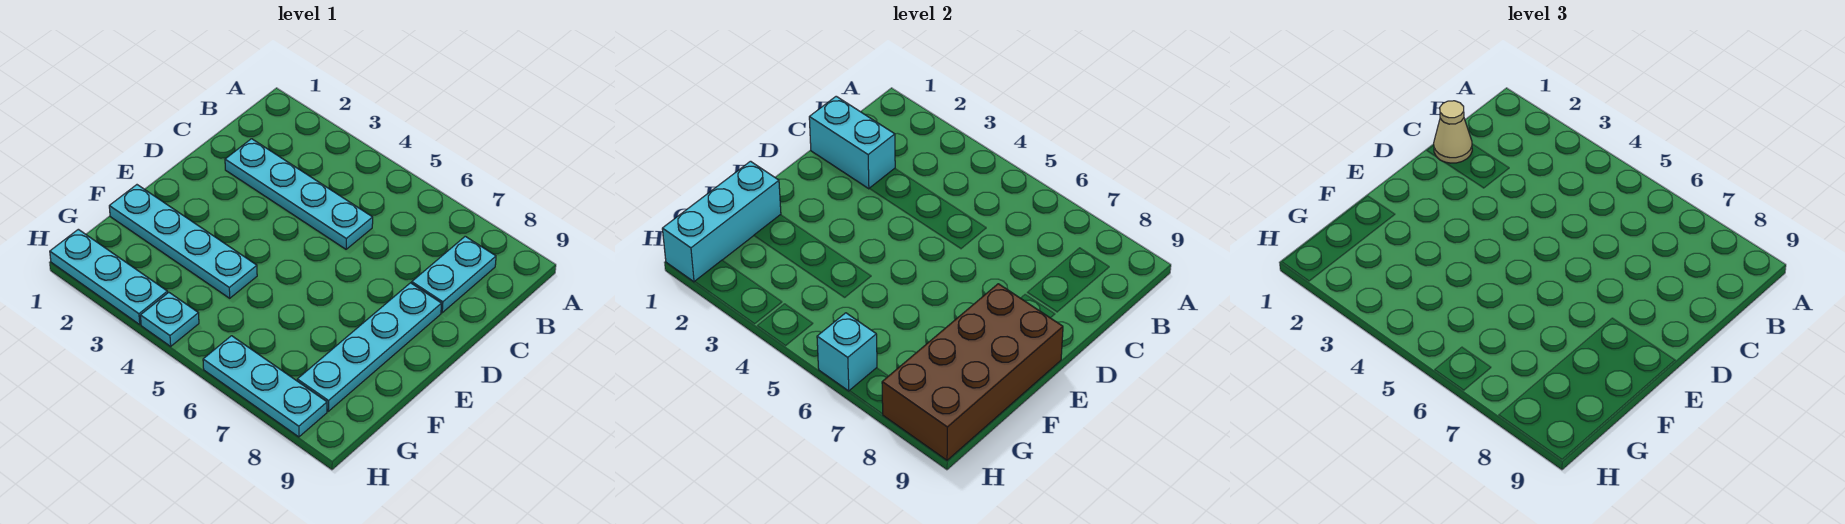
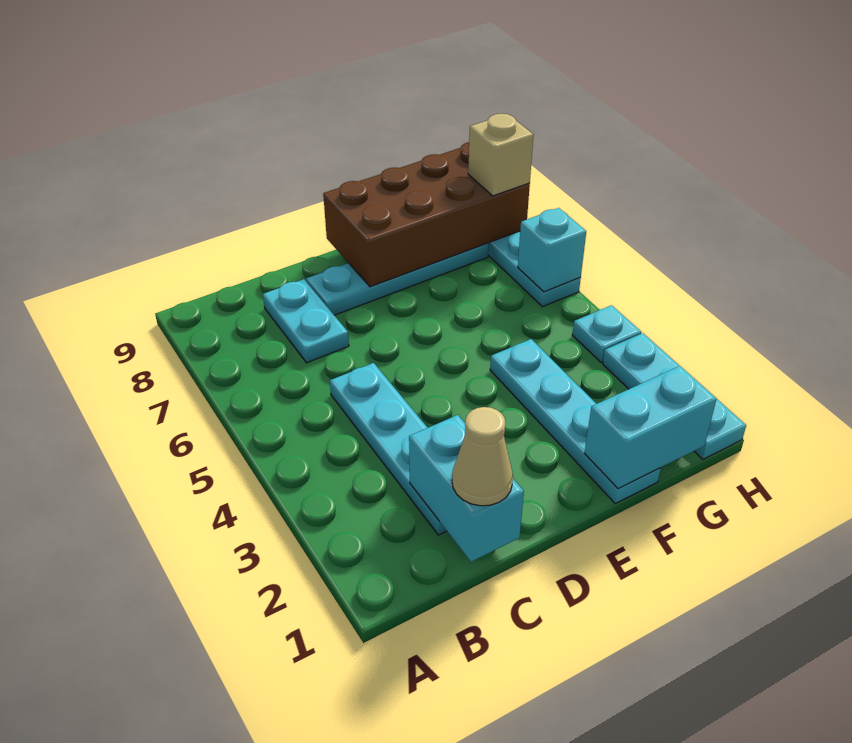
cyan 1x2 plate [412,236,496,313] -> cyan 1x2 plate turned to [263,279,349,363]
cyan 1x3 brick [662,161,781,282] -> cyan 1x2 brick [584,366,716,489]
none -> tan 1x1 brick [468,114,533,196]

